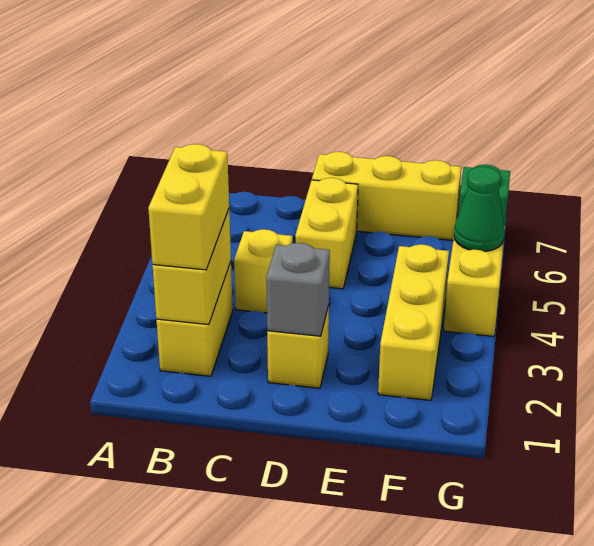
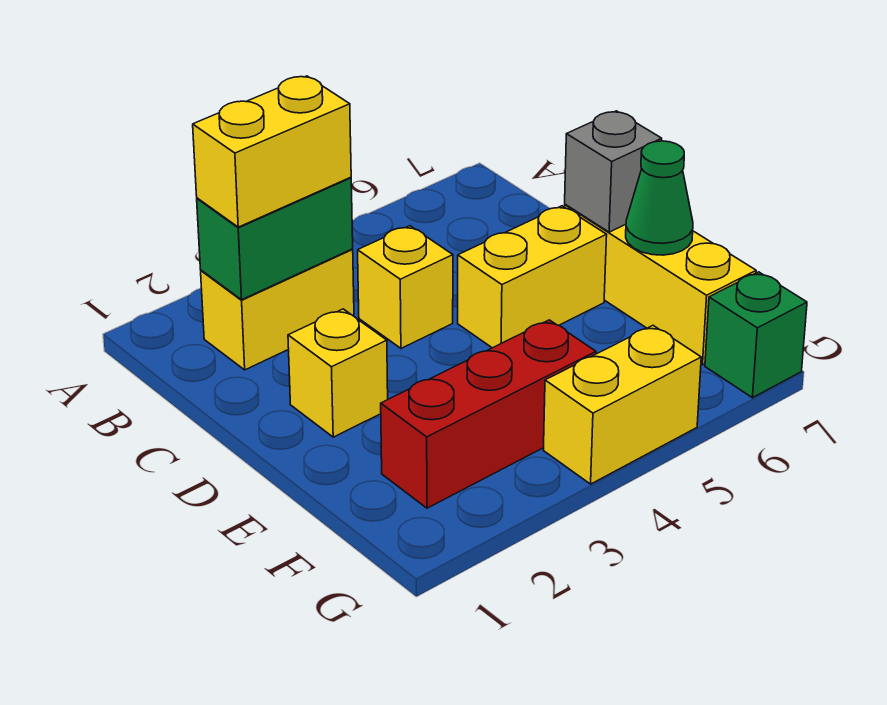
yellow 1x2 brick [153,209,231,325] -> green 1x2 brick [197,177,353,300]
grey 1x1 brick [266,243,330,336] -> grey 1x1 brick moved to [565,111,662,232]
yellow 1x3 brick [378,244,449,400] -> red 1x3 brick [381,320,596,508]
green 1x1 cone [454,167,505,251] -> green 1x1 cone moved to [626,141,693,255]

